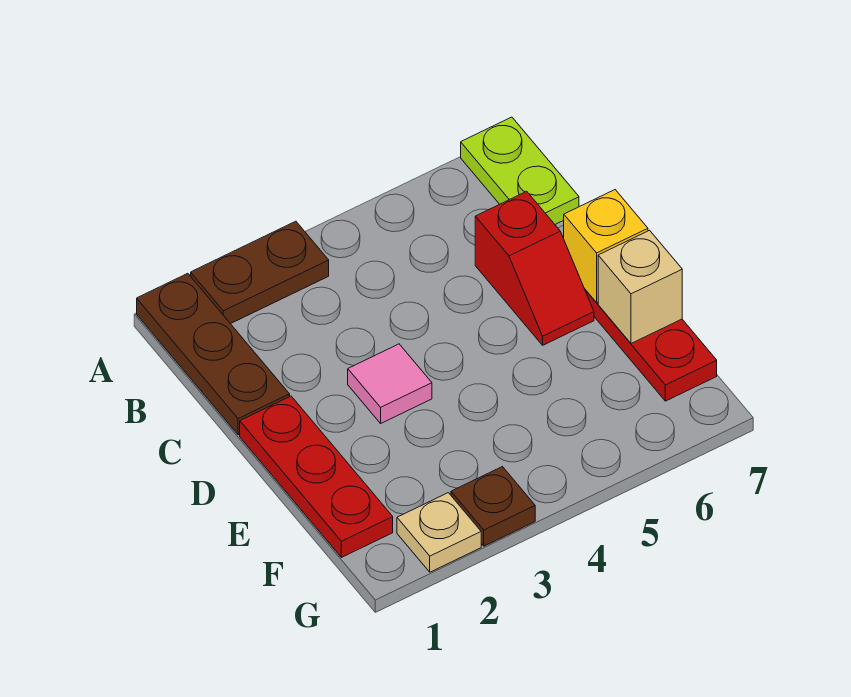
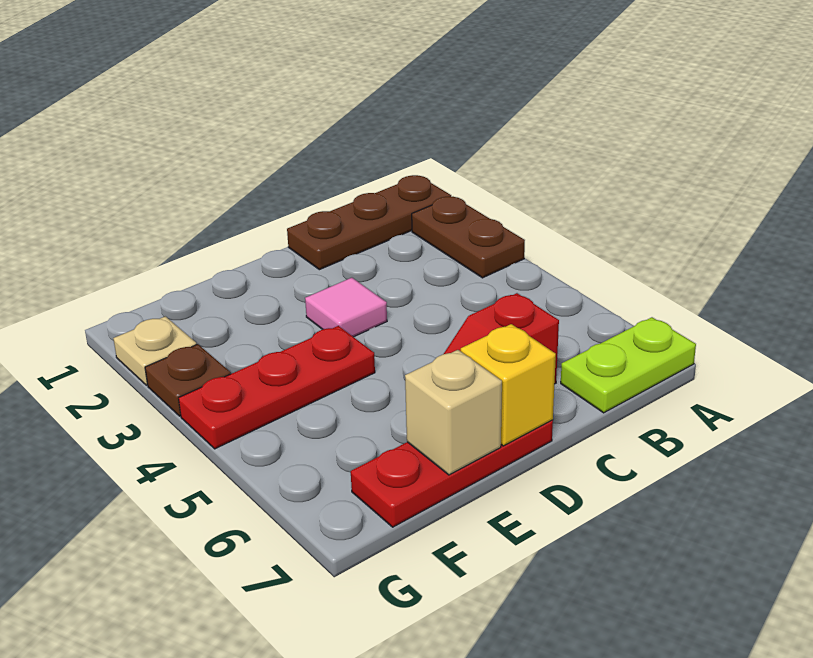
red 1x3 plate [240,396,393,557] -> red 1x3 plate moved to [179,326,375,449]

